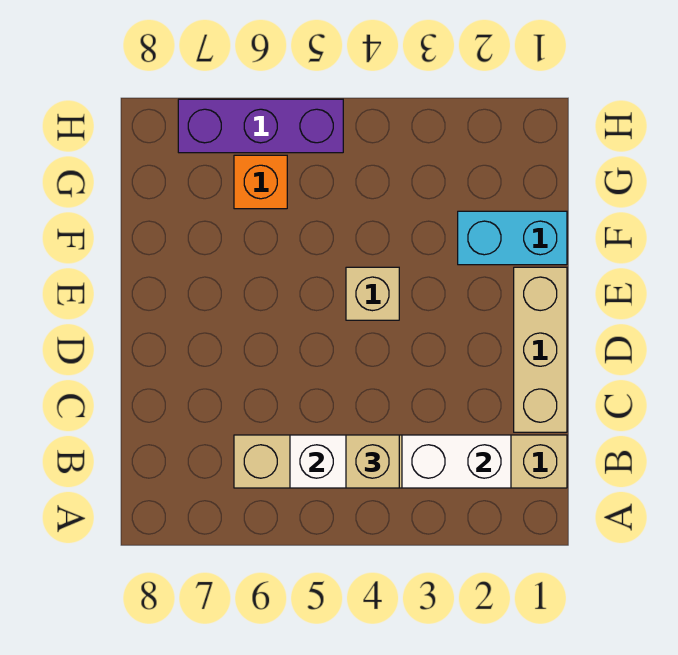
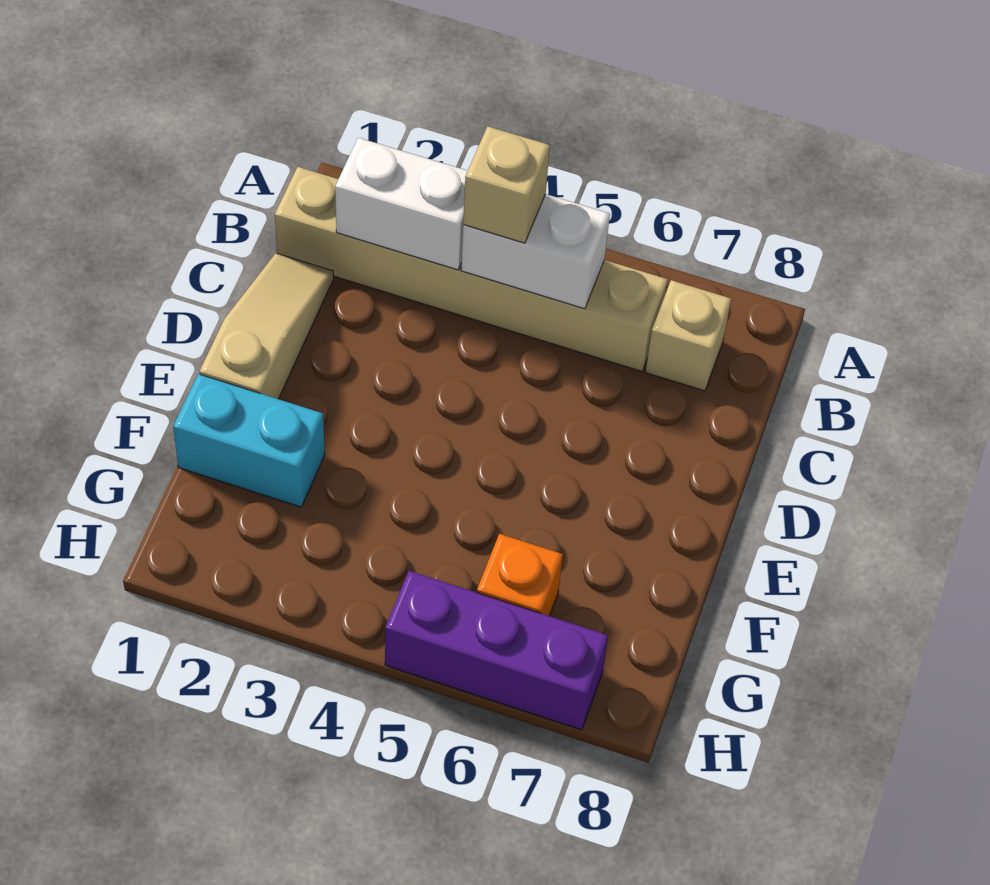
tan 1x3 brick [514,267,567,432] -> tan 1x3 slope [199,253,334,399]
tan 1x1 brick [346,267,399,320] -> tan 1x1 brick moved to [646,280,731,391]

